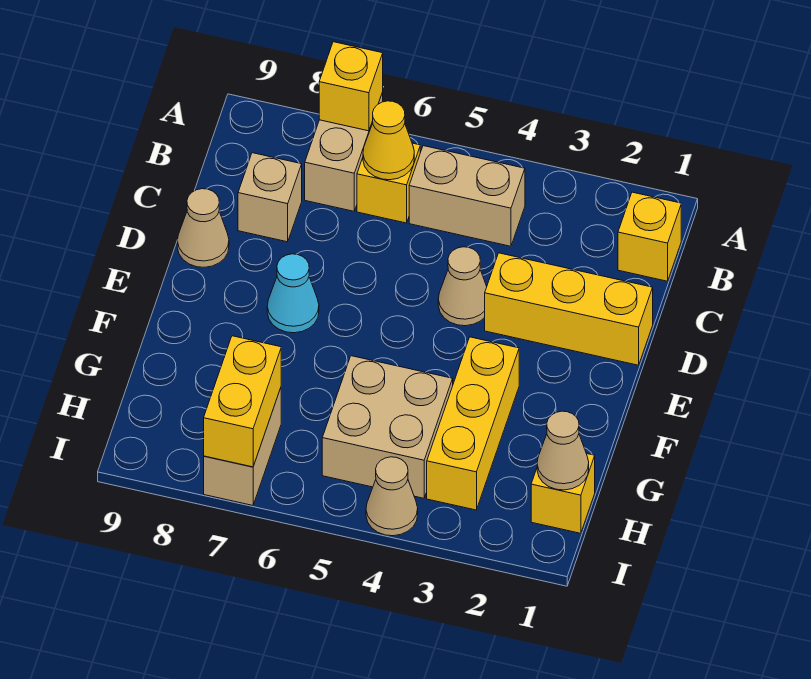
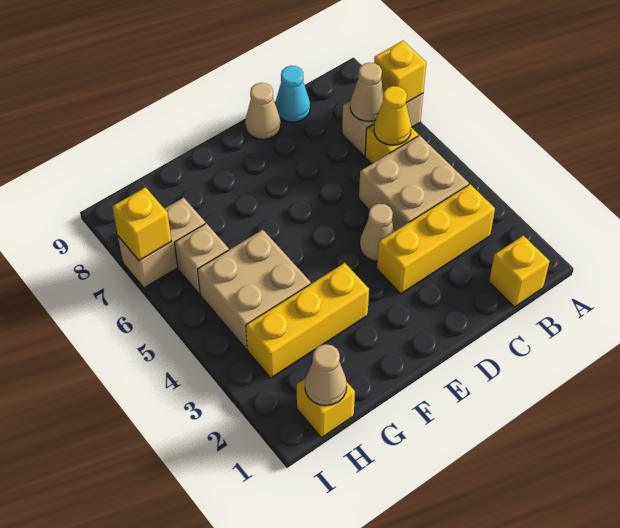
tan 1x2 brick [409,146,525,246] -> tan 2x2 brick [359,135,469,231]
tan 1x1 brick [238,153,302,242] -> tan 1x1 brick moved to [174,223,229,294]
yellow 1x3 brick [485,253,653,365] -> yellow 1x3 brick turned to [377,184,495,294]
cyan 1x1 cone [267,254,319,333] -> cyan 1x1 cone moved to [275,66,310,122]
yellow 1x2 brick [204,336,281,467] -> yellow 1x1 brick [112,187,172,261]
tan 1x1 cone [366,457,418,536] -> tan 1x1 cone moved to [350,63,384,121]

